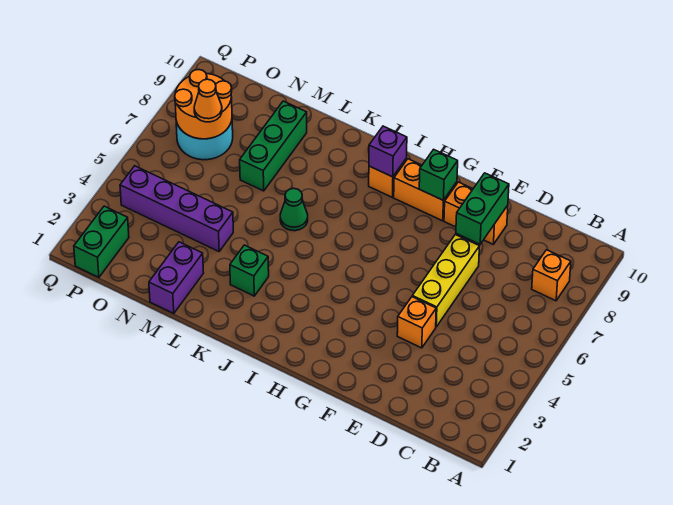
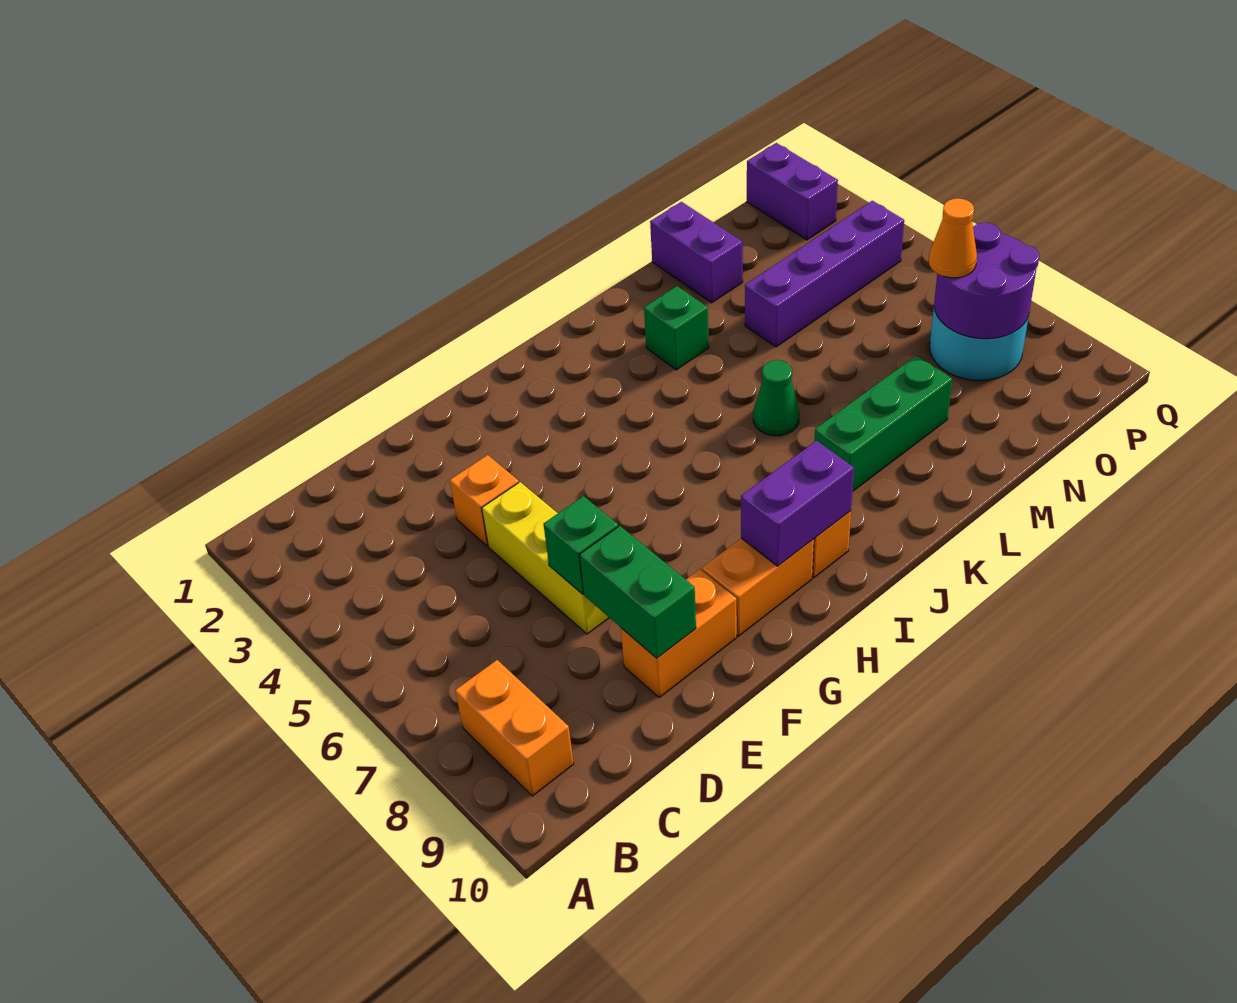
orange 1x1 brick [532,250,571,301] -> orange 1x2 brick [455,660,574,796]
green 1x1 brick [419,149,458,200] -> green 1x1 brick moved to [544,496,618,594]
purple 1x1 brick [369,126,407,177] -> purple 1x2 brick [741,441,854,566]
green 1x3 brick [240,101,307,191] -> green 1x3 brick turned to [814,355,952,492]
orange 2x2 round brick [175,70,232,139] -> purple 2x2 round brick [934,223,1039,339]
green 1x2 brick [74,206,129,277] -> purple 1x2 brick [747,143,838,240]

